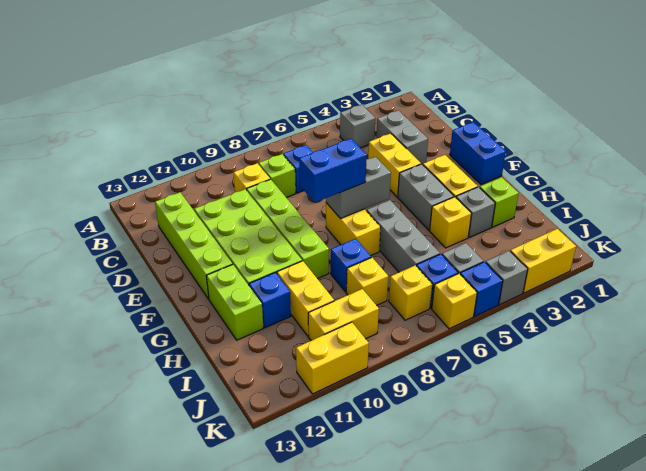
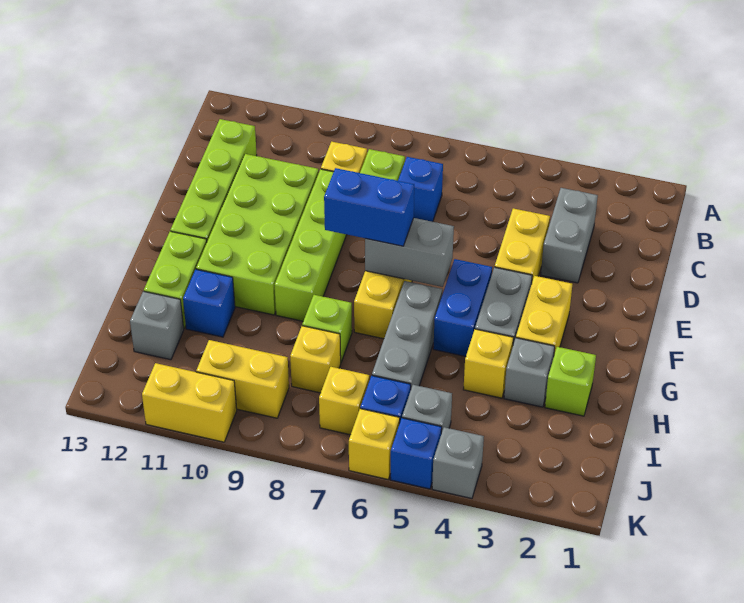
grey 1x1 brick [340,105,375,148] -> grey 1x1 brick moved to [130,291,184,360]
blue 1x2 brick [450,122,506,185] -> blue 1x2 brick moved to [433,259,492,356]
blue 1x1 brick [331,239,371,292] -> lime 1x1 brick [302,295,352,362]
yellow 1x2 brick [277,261,334,336] -> none
yellow 1x2 brick [510,229,576,293] -> none

